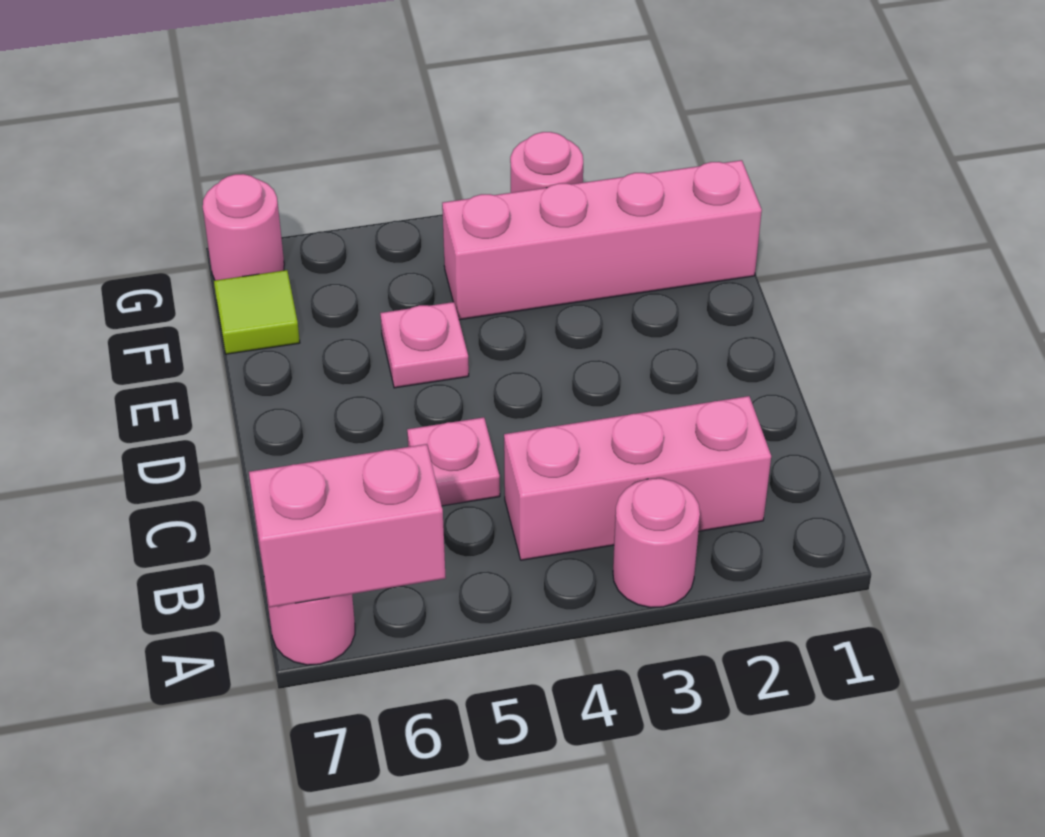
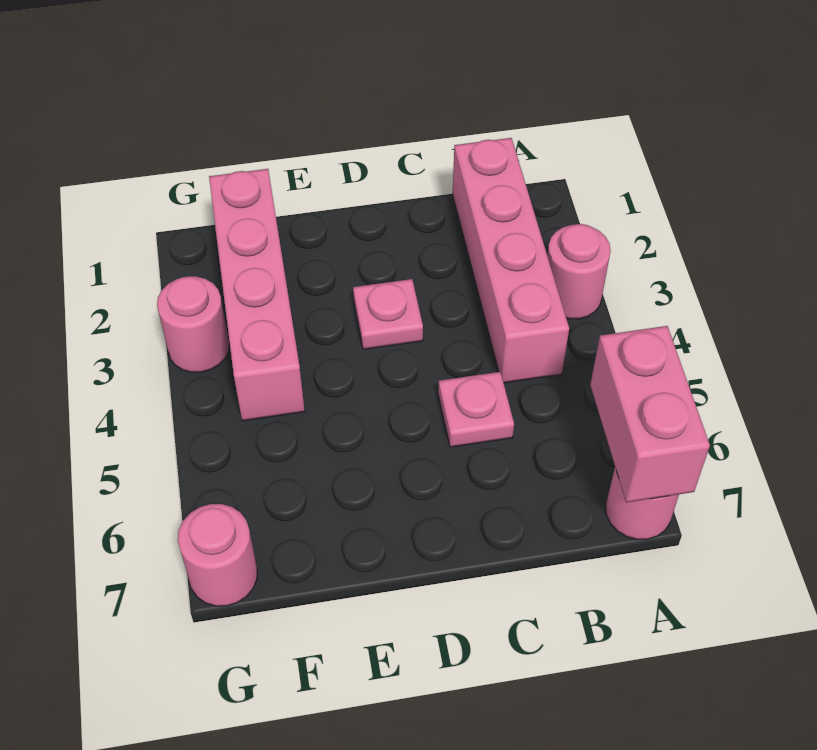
pink 1x3 brick [504,396,771,560] -> pink 1x4 brick [453,138,569,383]
pink 1x1 plate [380,302,469,388] -> pink 1x1 plate moved to [353,279,423,349]
lime 1x1 tile [214,270,300,354] -> none

